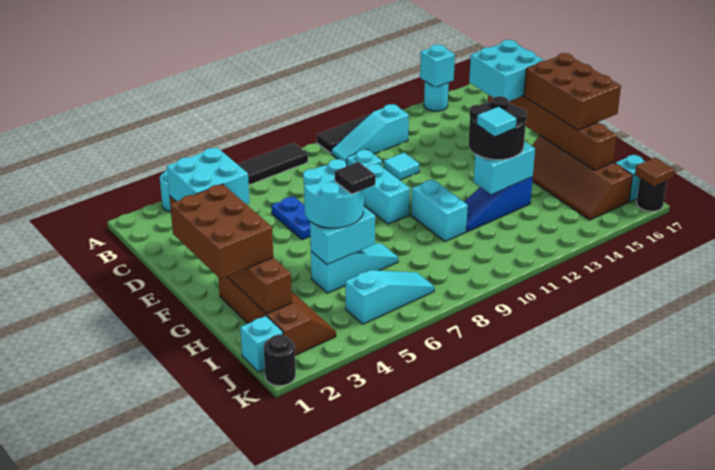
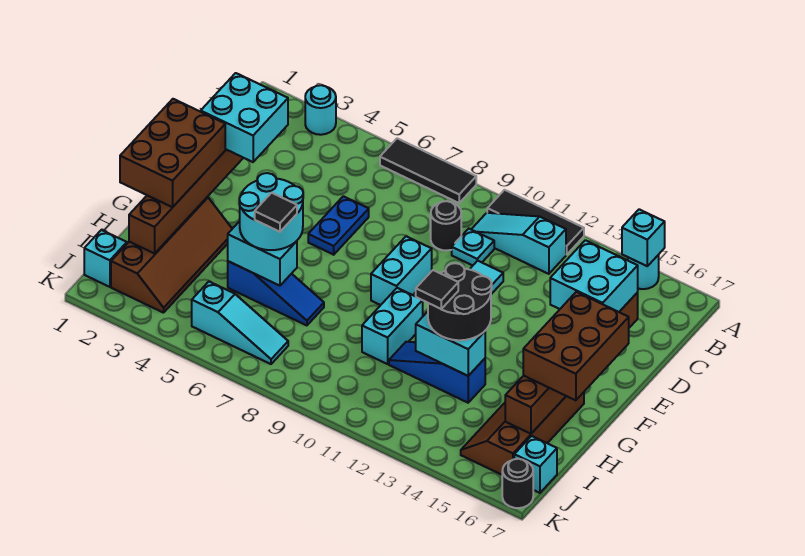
cyan 1x3 slope [311,243,398,293] -> blue 1x3 slope [228,261,324,325]
cyan 1x1 tile [477,107,517,136] -> black 1x1 tile [416,270,458,309]
black 1x1 round brick [264,335,296,386] -> black 1x1 round brick moved to [431,201,461,251]
brown 1x1 tile [635,157,674,187] -> none

